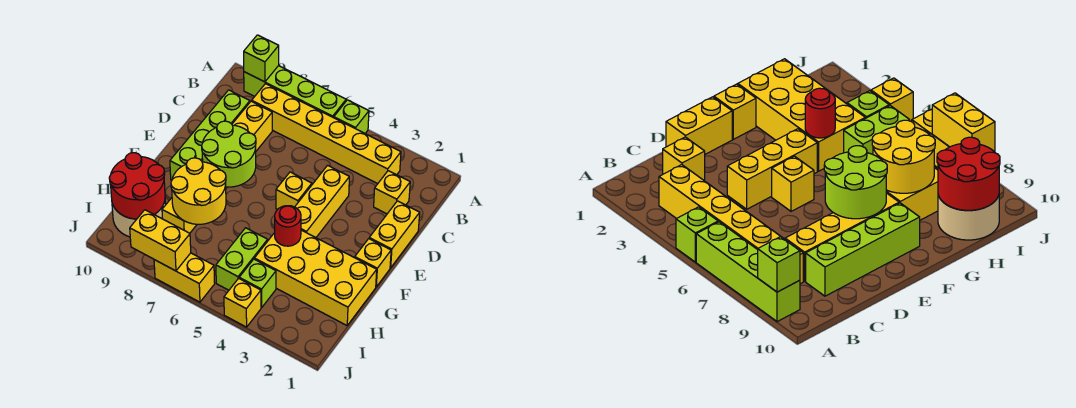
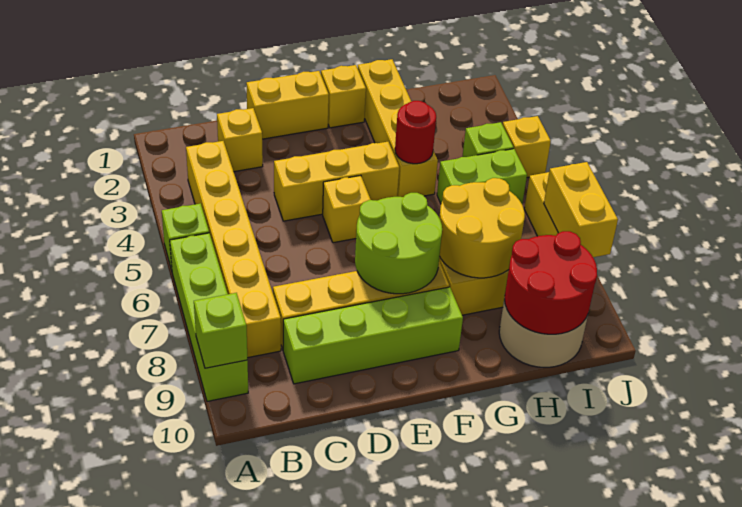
yellow 2x4 brick [254,230,377,325] -> yellow 1x4 brick [358,59,438,197]

